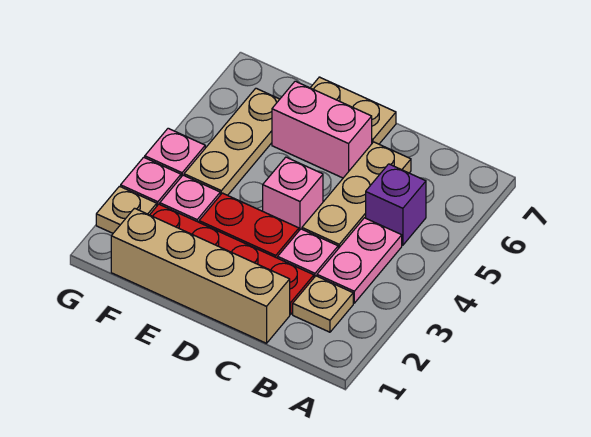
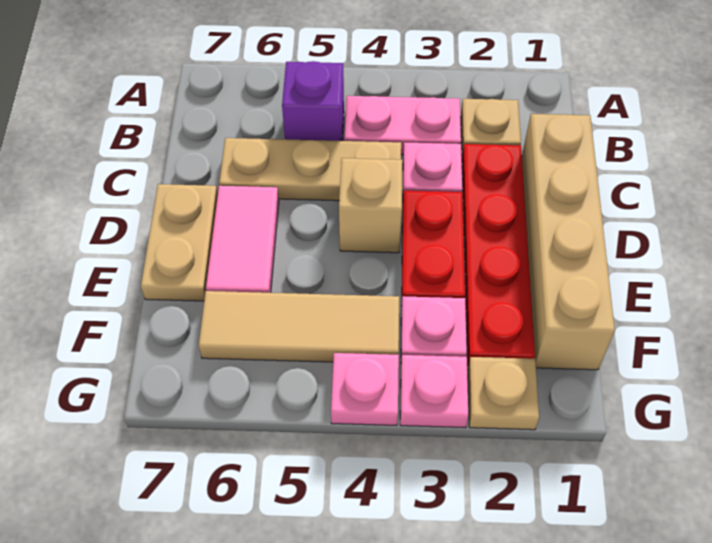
pink 1x1 brick [263,157,323,230] -> tan 1x1 brick [339,158,402,253]
pink 1x2 brick [272,81,372,178] -> pink 1x2 tile [206,186,279,293]
tan 1x3 plate [184,88,280,195] -> tan 1x3 tile [199,291,399,362]

